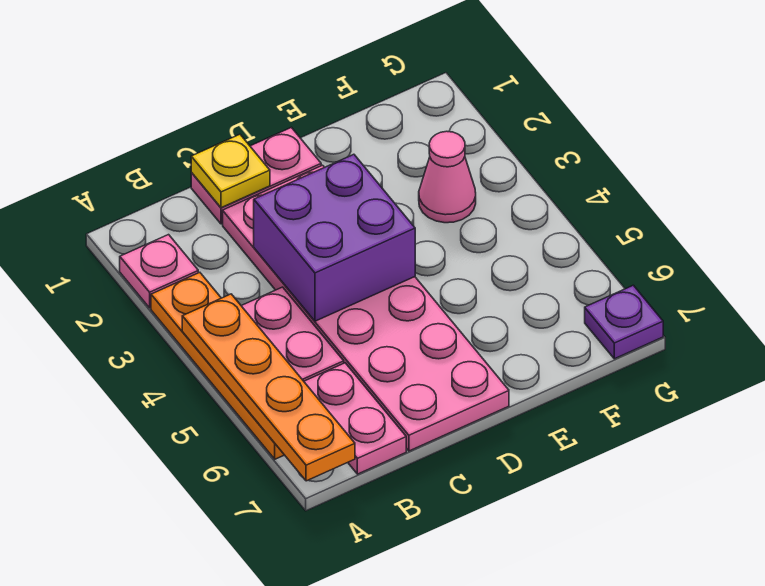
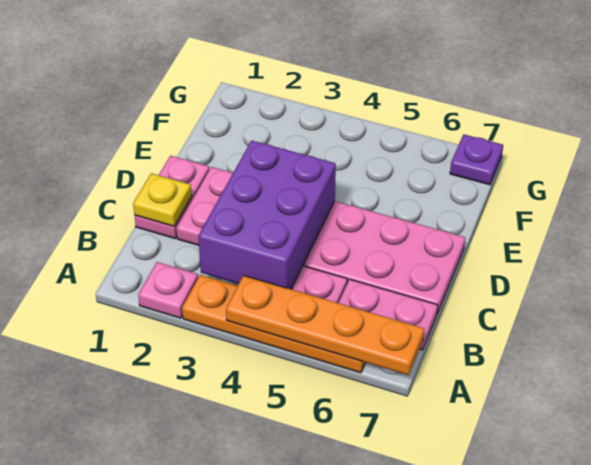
purple 2x2 brick [254,154,415,321] -> purple 2x3 brick [198,140,336,289]
pink 1x1 cone [419,131,476,223] -> none

